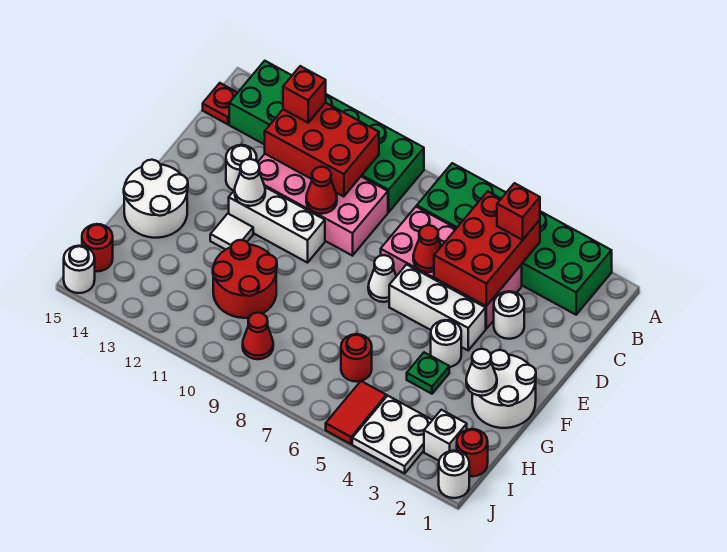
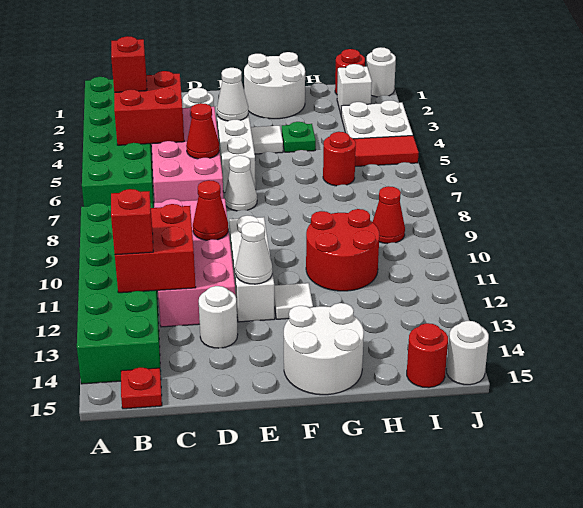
red 2x3 brick [434,191,540,306] -> red 2x2 brick [114,71,184,145]
red 2x3 brick [265,103,379,197] -> red 2x2 brick [115,204,196,293]
white 1x1 round brick [431,320,461,367] -> white 1x1 tile [251,125,283,154]
white 1x1 cone [466,349,497,396] -> white 1x1 cone moved to [217,68,248,121]

